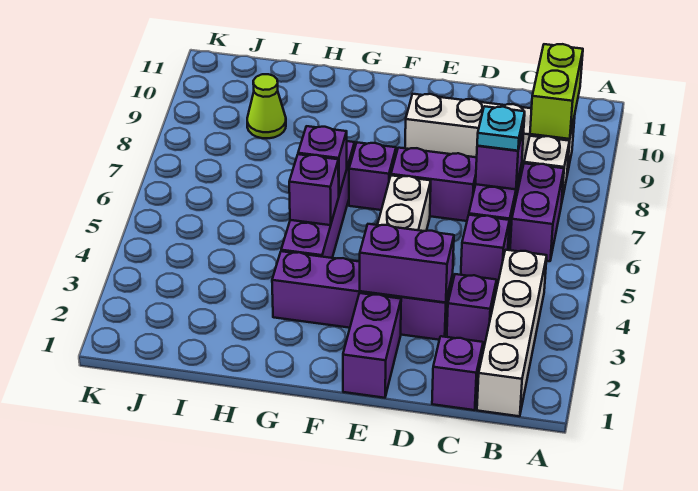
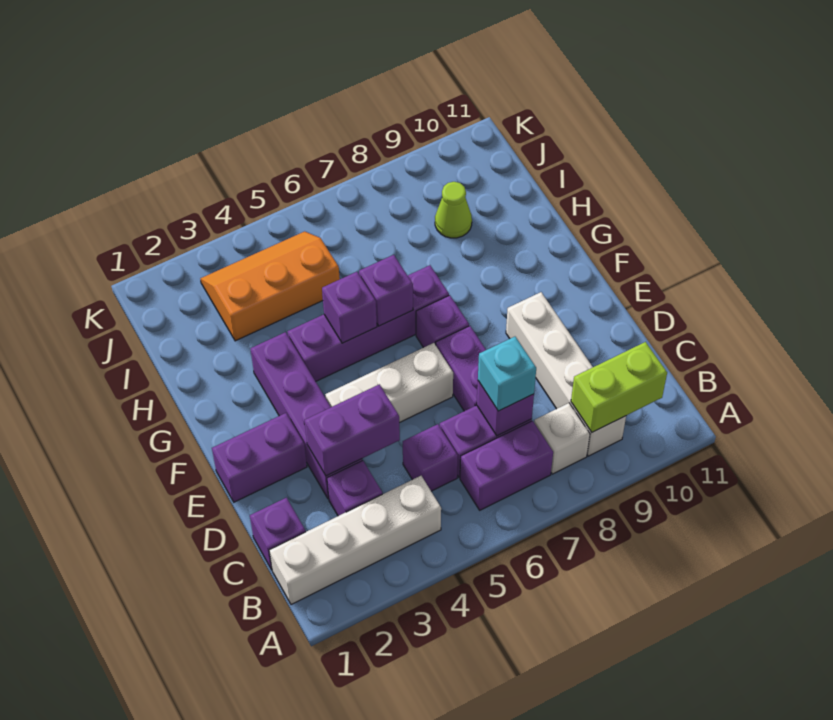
cyan 1x1 plate [477,106,525,151] -> cyan 1x1 brick [478,337,536,411]
purple 1x2 brick [360,224,454,303] -> purple 1x2 brick turned to [305,384,400,476]
none -> orange 2x3 slope [201,231,340,341]

